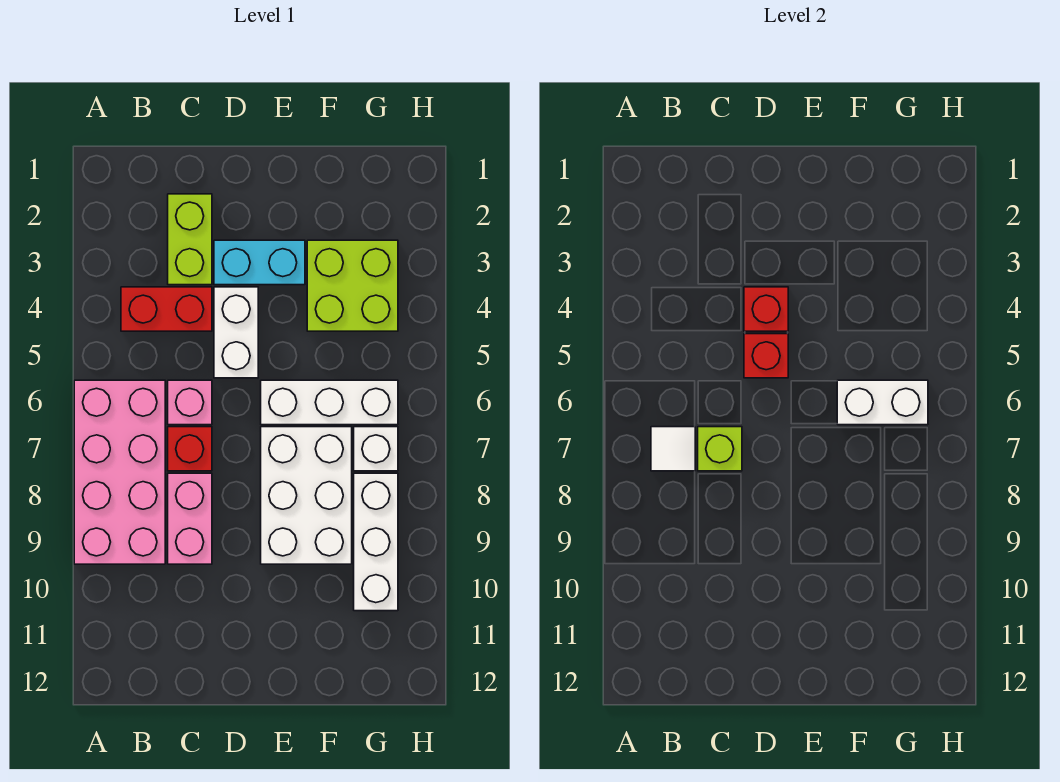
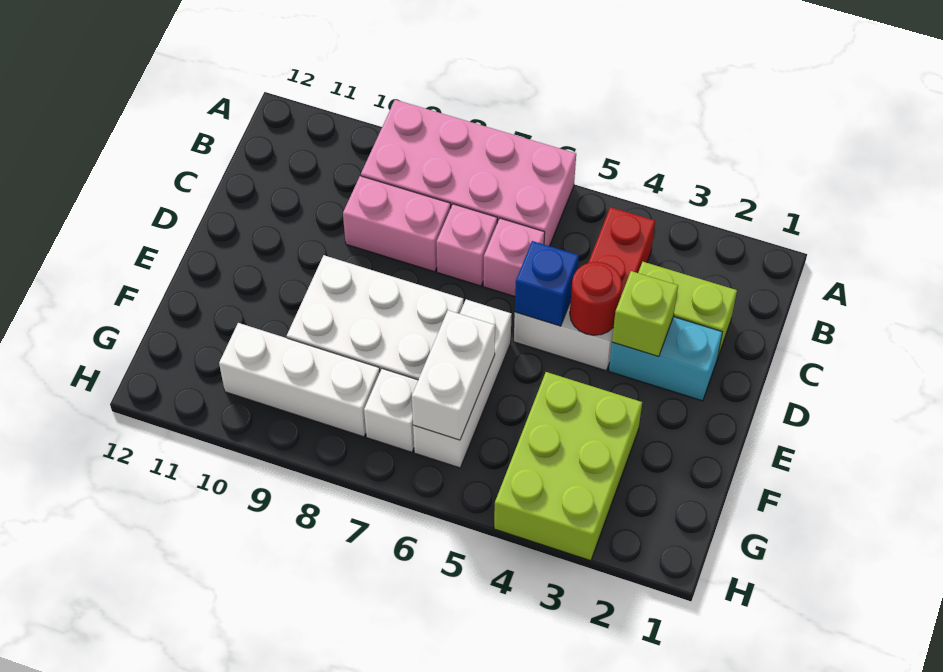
white 1x1 tile [651,427,695,471] -> none
red 1x1 brick [168,427,212,471] -> pink 1x1 brick [436,204,497,286]
lime 1x1 brick [698,427,742,471] -> lime 1x1 brick moved to [612,271,678,357]
cyan 1x2 brick [214,240,305,285] -> cyan 1x2 brick turned to [609,317,722,401]
red 1x1 brick [744,287,788,331] -> red 1x1 round brick [570,262,622,335]
red 1x1 brick [744,334,788,378] -> blue 1x1 brick [515,241,579,326]
lime 2x2 brick [307,240,398,331] -> lime 2x3 brick [494,372,642,561]

